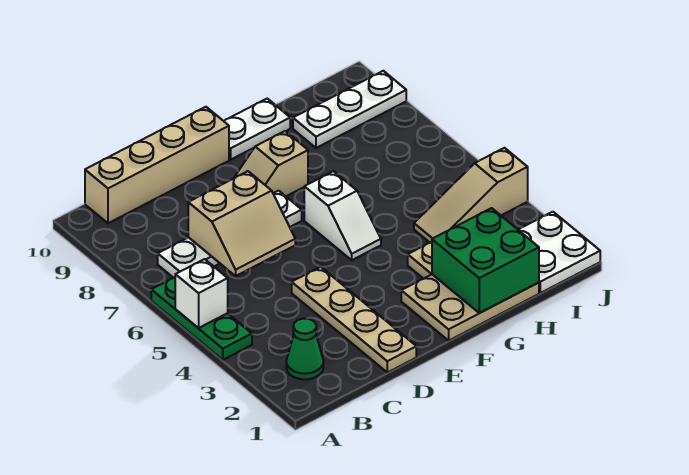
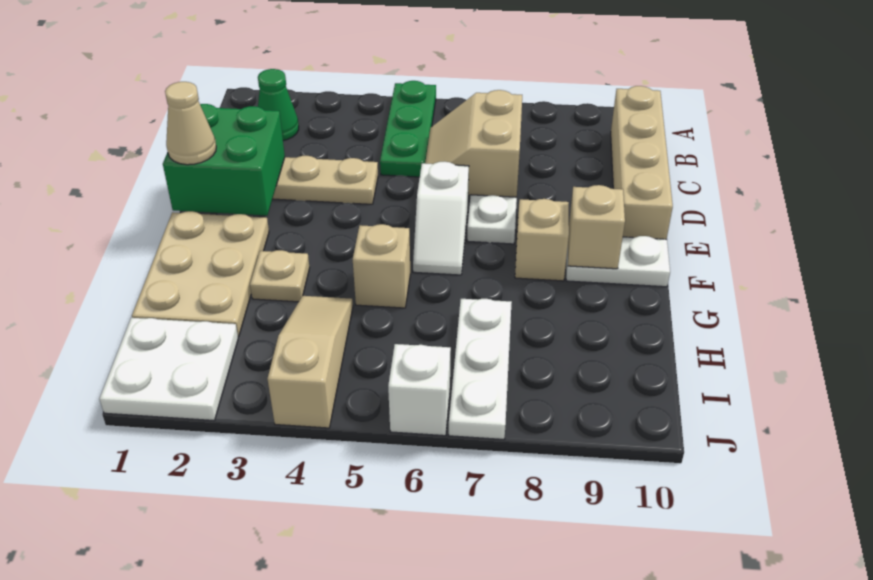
green 1x3 plate [151,277,252,360] -> green 1x3 plate turned to [380,81,436,177]
white 1x1 brick [175,259,228,328] -> white 1x1 brick moved to [388,344,451,436]
none -> tan 1x1 cone [165,82,216,165]
white 1x2 slope [304,171,381,260] -> white 1x2 slope turned to [413,162,469,275]
none -> tan 1x1 brick [568,185,625,269]
white 1x2 plate [224,99,290,160] -> white 1x2 plate turned to [566,236,670,287]
green 2x2 brick [432,208,539,313] -> green 2x2 brick moved to [163,104,285,216]
none -> tan 1x1 brick [353,224,410,308]
white 1x3 plate [293,71,406,148] -> white 1x3 plate moved to [449,299,512,439]

